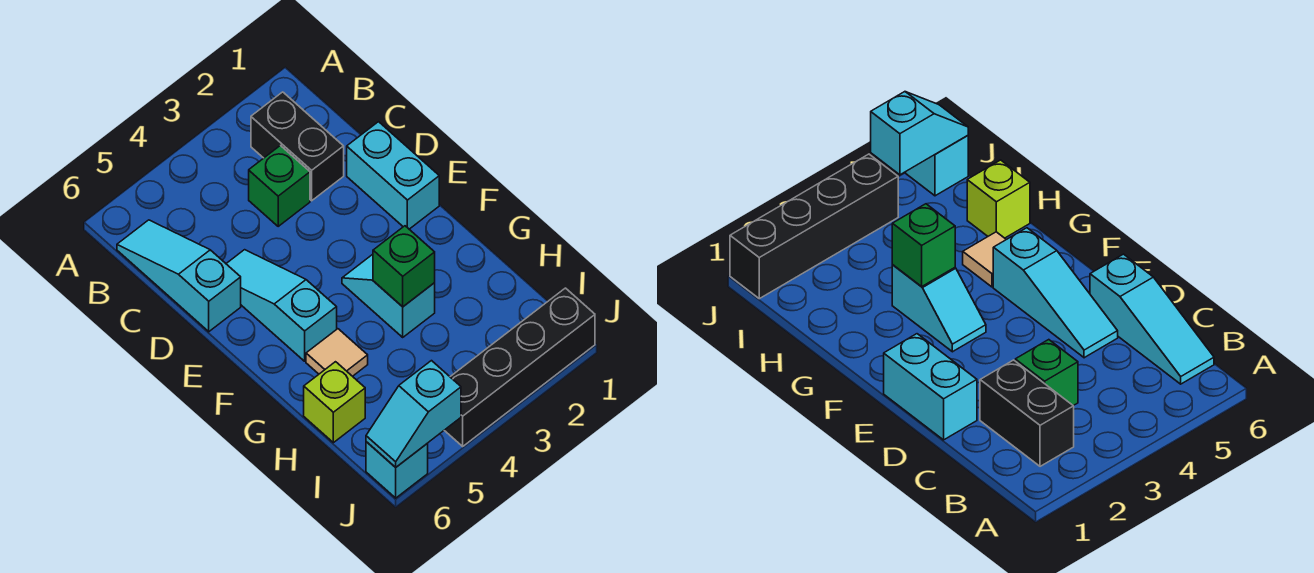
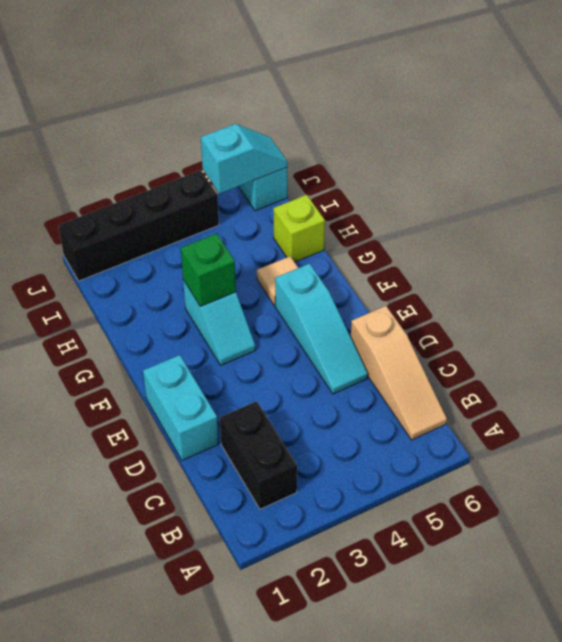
cyan 1x3 slope [117,220,241,332] -> tan 1x3 slope [351,306,447,440]
green 1x1 brick [249,146,310,226] -> none

